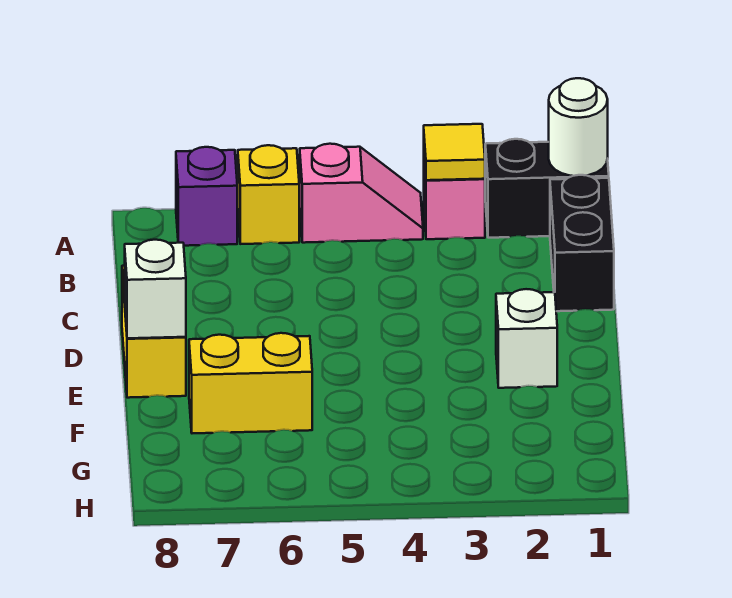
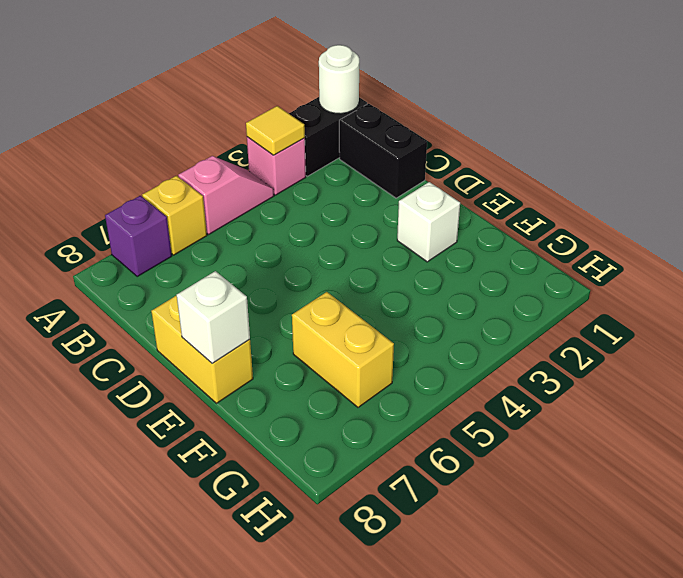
yellow 1x2 brick [189,333,312,433] -> yellow 1x2 brick turned to [292,292,394,407]

